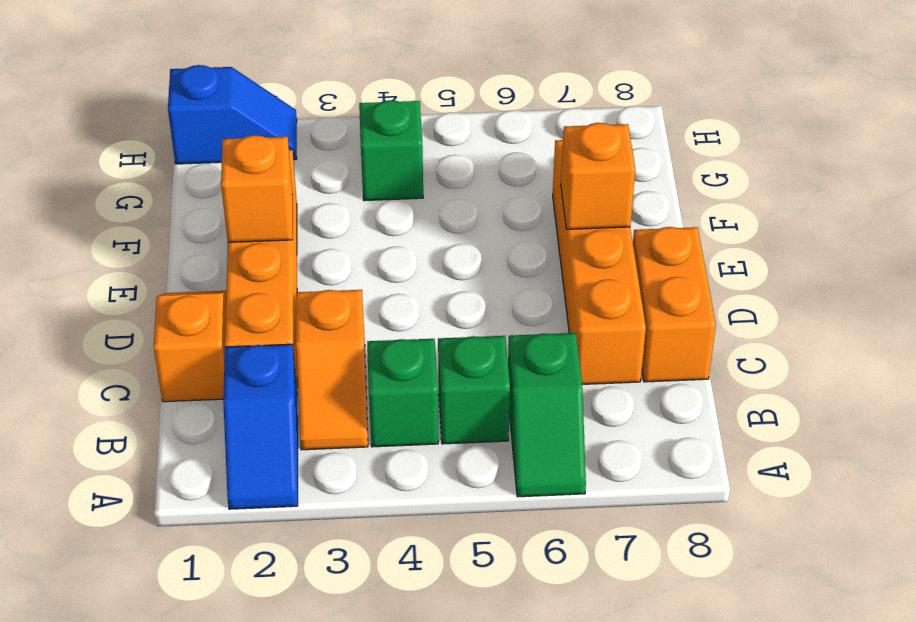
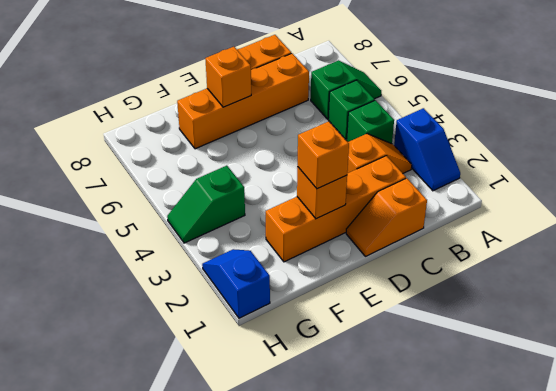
blue 1x2 slope [223,344,298,509] -> blue 1x2 slope turned to [394,108,460,191]
none -> orange 1x1 brick [298,121,349,189]

